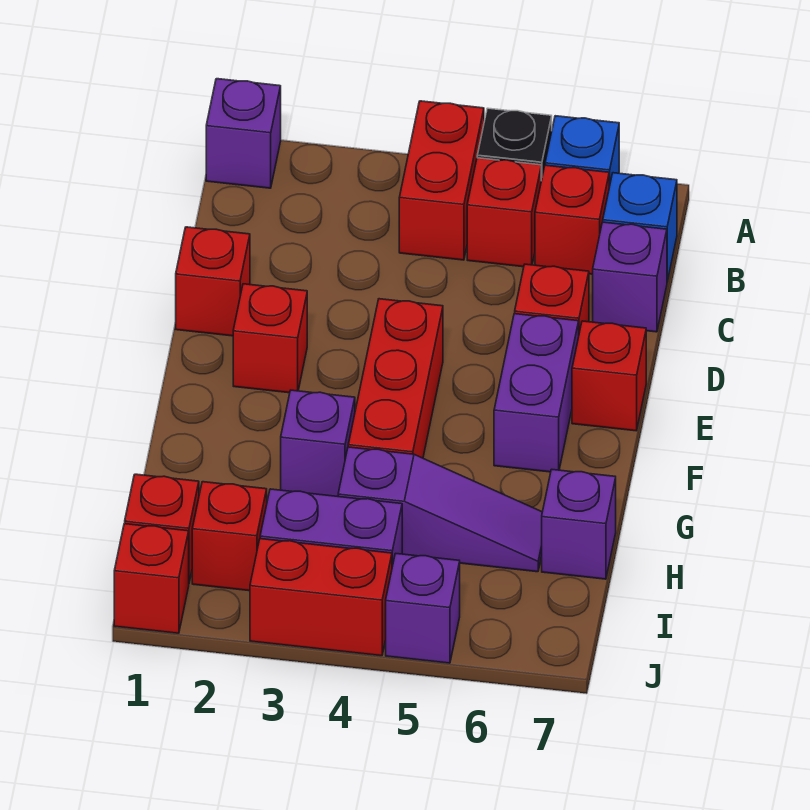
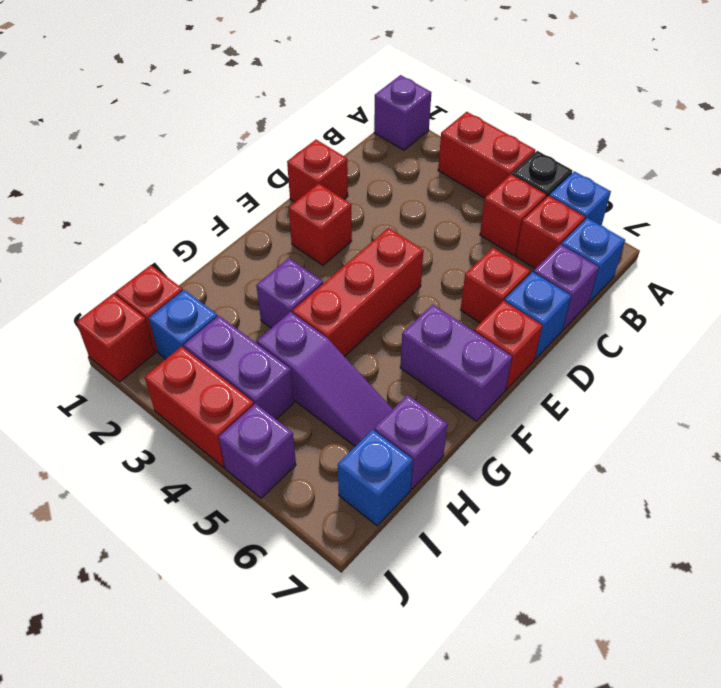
red 1x2 brick [399,101,484,260] -> red 1x2 brick turned to [438,112,535,198]
none -> blue 1x1 brick [504,272,571,359]
purple 1x2 brick [494,314,579,472] -> purple 1x2 brick turned to [400,305,512,421]
red 1x1 brick [192,482,267,591] -> blue 1x1 brick [149,290,218,359]
none -> blue 1x1 brick [338,430,413,526]

